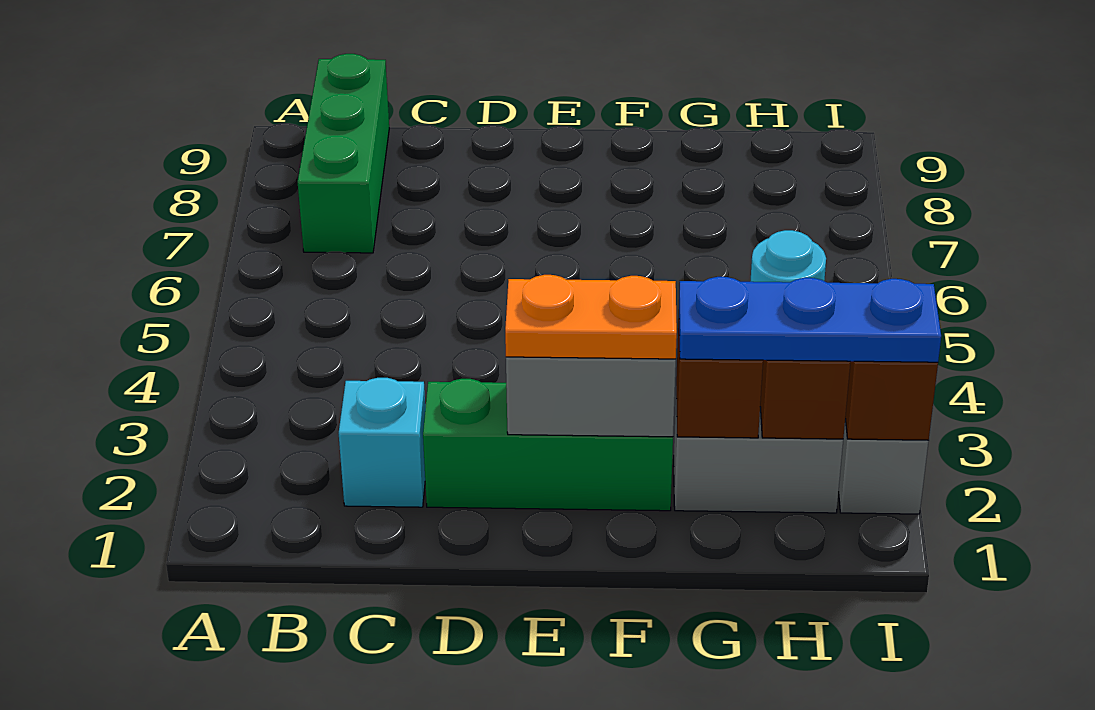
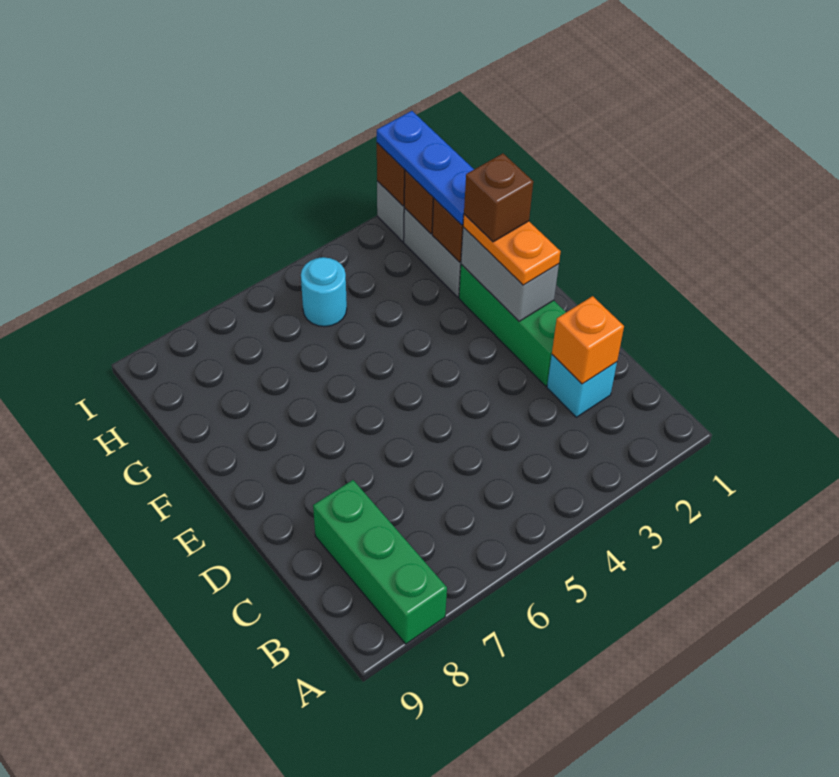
green 1x3 brick [298,54,389,253] -> green 1x3 brick turned to [313,480,447,644]
none -> orange 1x1 brick [552,296,624,384]
none -> brown 1x1 brick [464,154,533,242]

